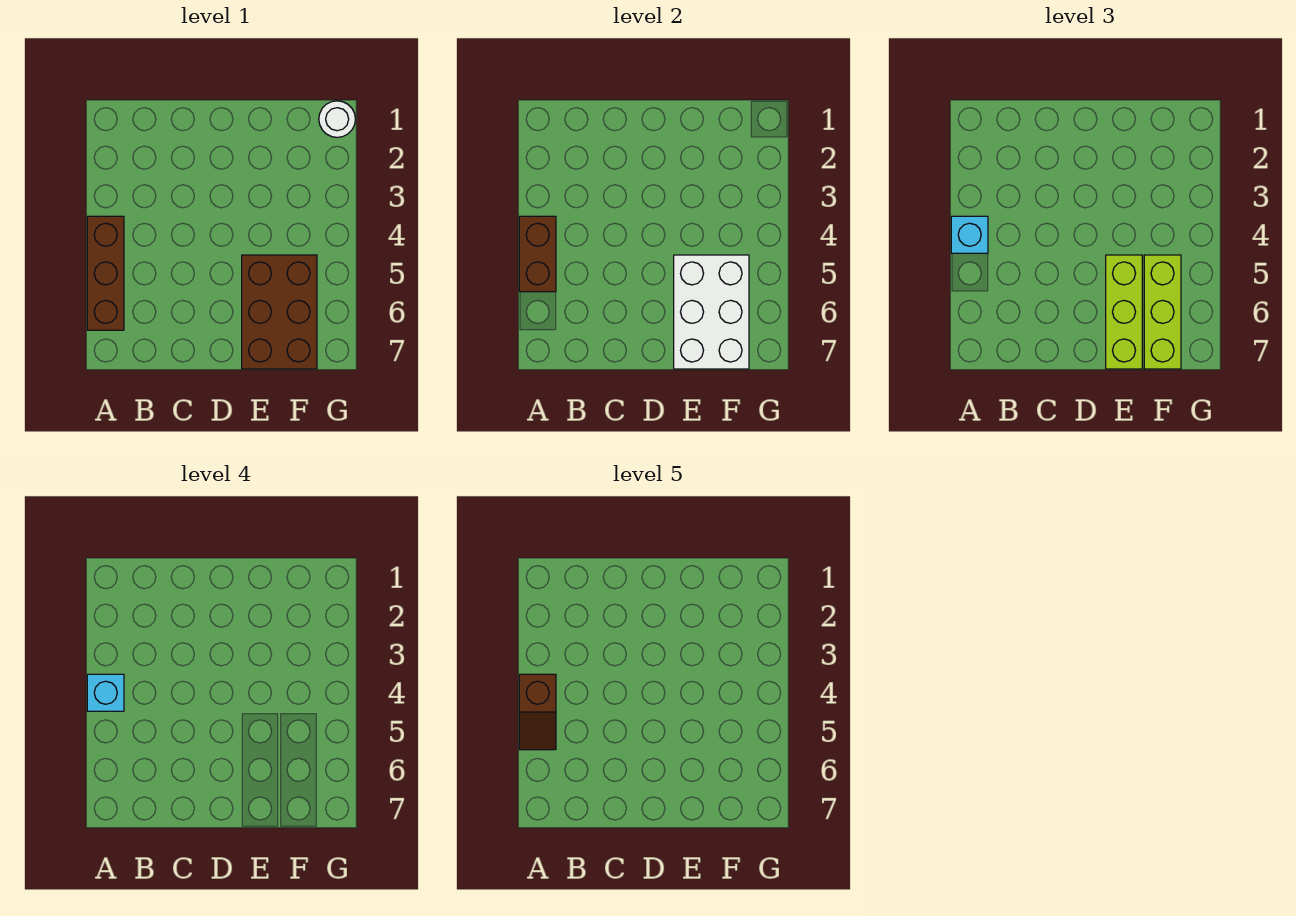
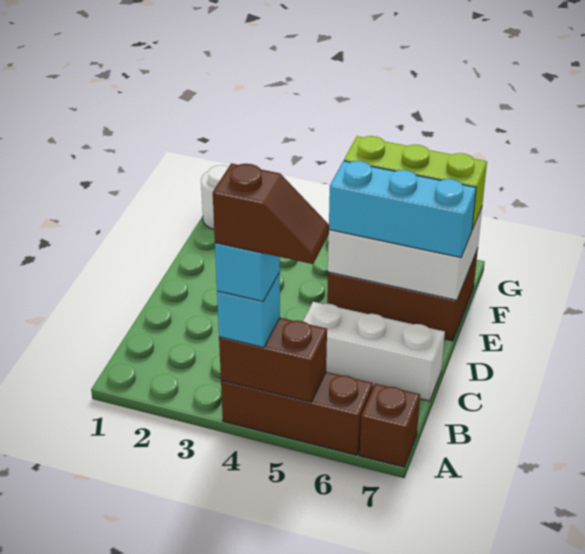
none -> brown 1x1 brick [360,384,420,467]
none -> white 1x3 brick [303,302,445,401]
lime 1x3 brick [1106,255,1142,369] -> cyan 1x3 brick [329,161,476,258]

